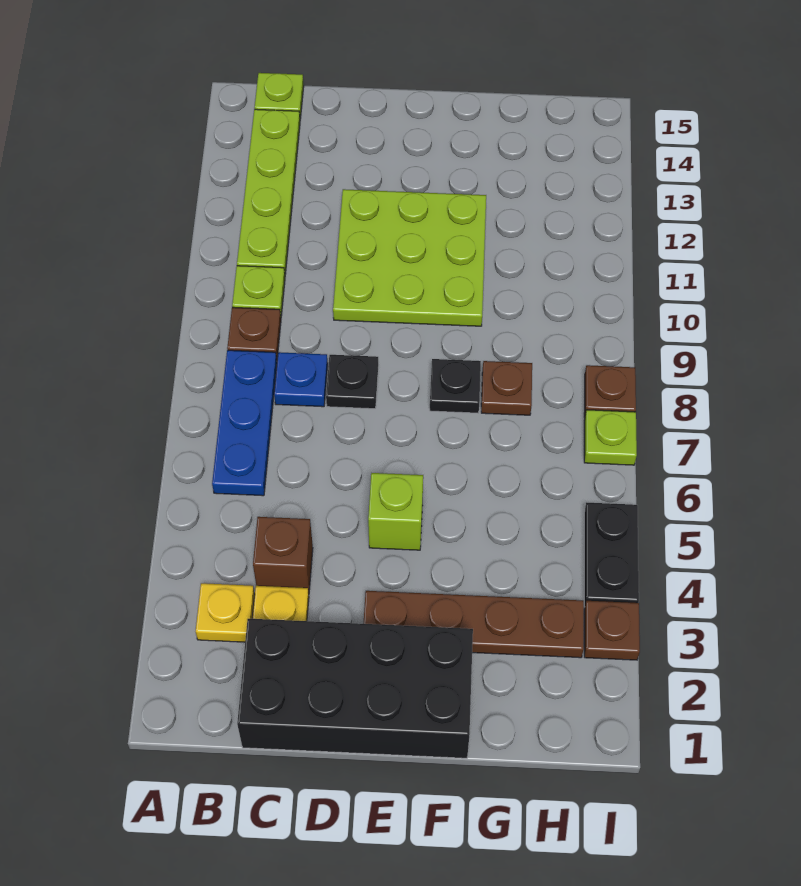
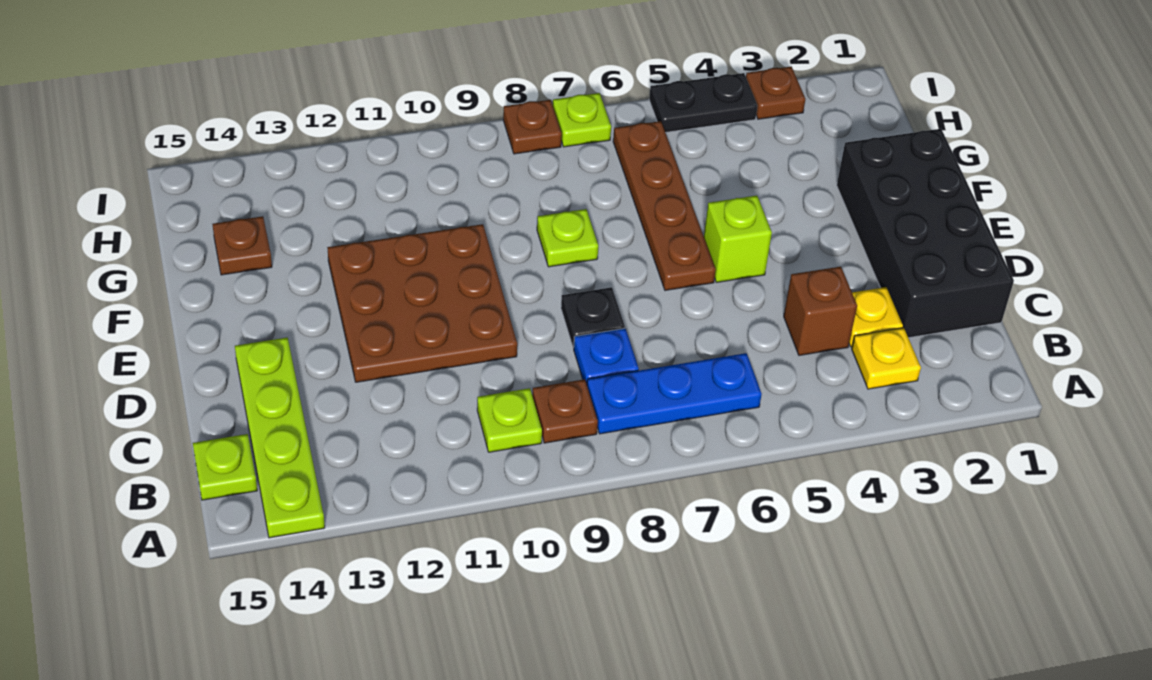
lime 1x4 plate [237,109,300,274] -> lime 1x4 plate turned to [235,338,325,538]
lime 3x3 plate [333,189,486,326] -> brown 3x3 plate [327,224,517,382]
brown 1x4 plate [363,591,584,658] -> brown 1x4 plate moved to [613,121,716,290]
black 1x1 plate [430,359,481,413] -> lime 1x1 plate [537,209,598,267]
brown 1x1 plate [481,361,532,415] -> brown 1x1 plate moved to [212,216,272,275]

